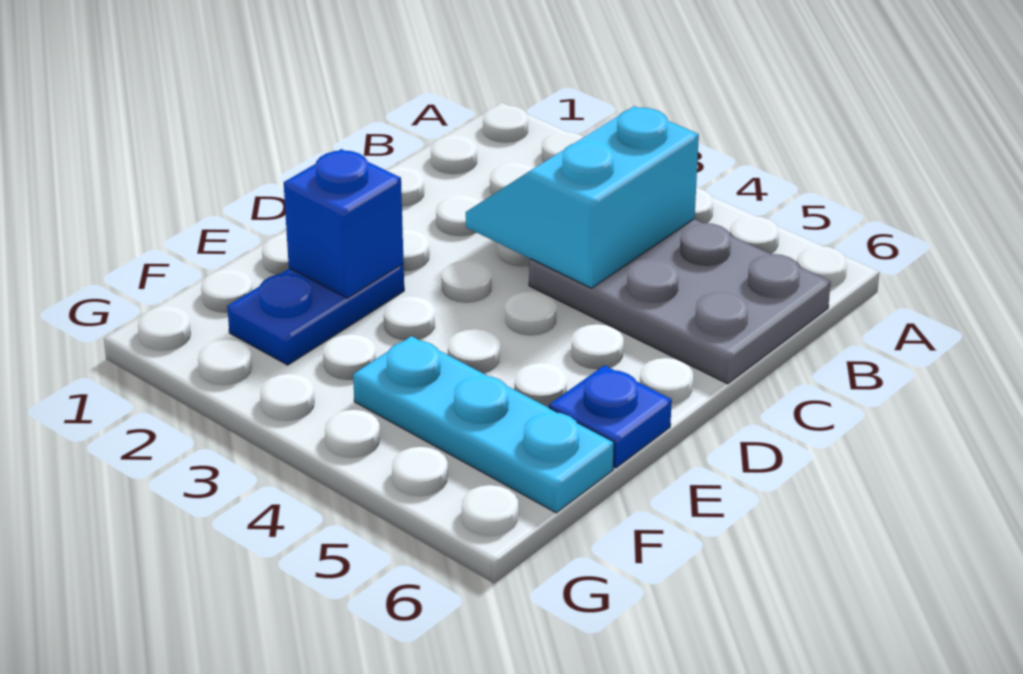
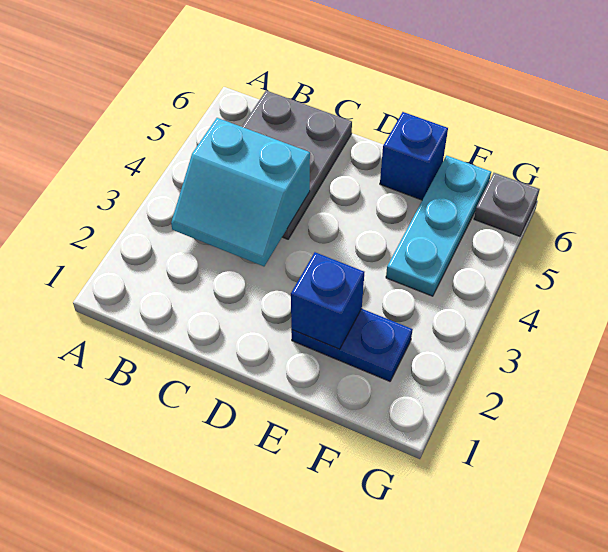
blue 1x1 plate [549,365,672,468] -> blue 1x1 brick [380,112,448,200]
none -> grey 1x1 plate [474,173,540,236]

